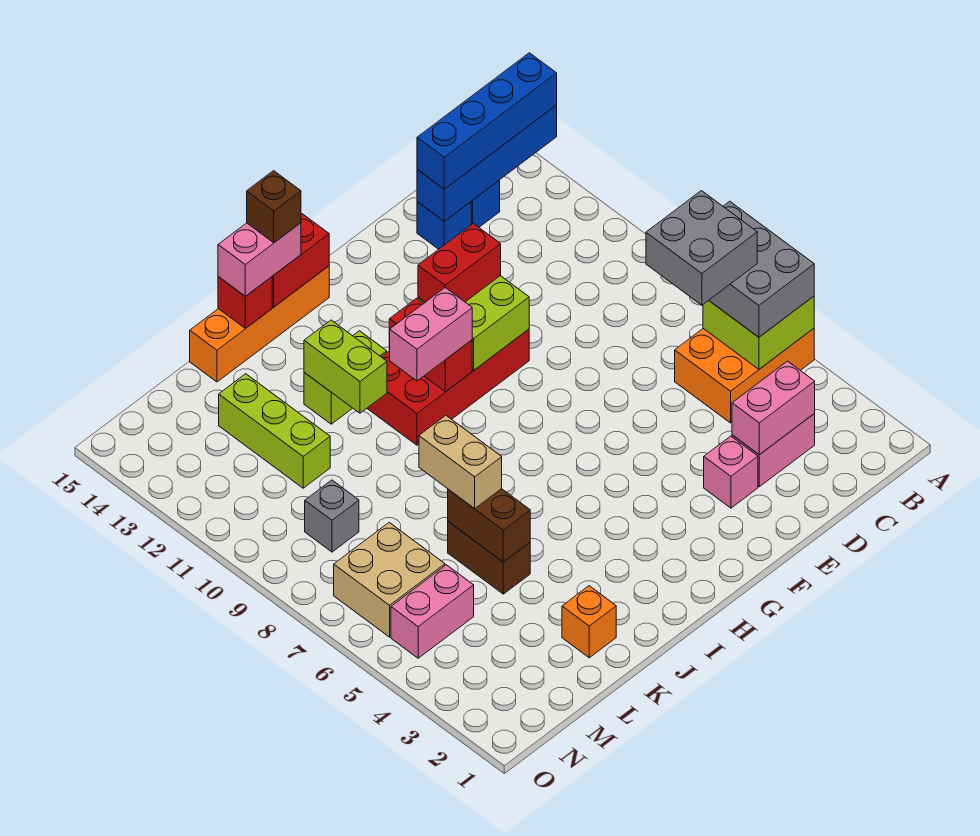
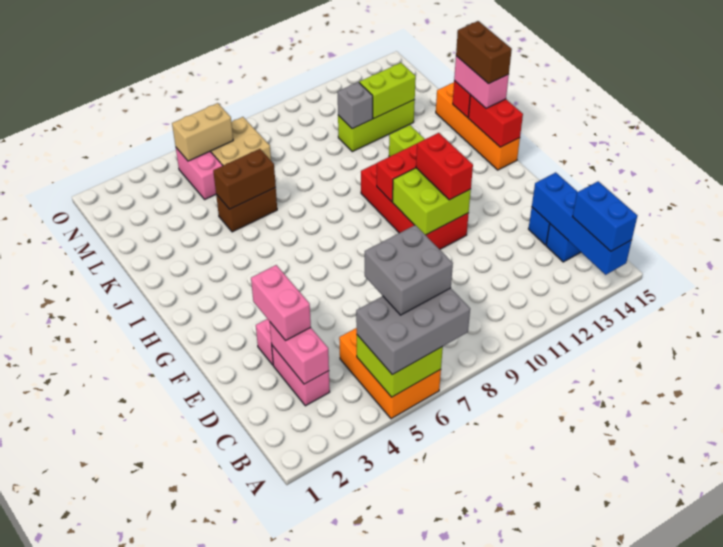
blue 1x4 brick [417,53,557,189] -> blue 1x2 brick [573,181,637,251]
pink 1x2 brick [389,288,472,381] -> pink 1x2 brick moved to [251,265,311,341]
brown 1x1 brick [247,171,301,243] -> brown 1x2 brick [456,21,512,84]
lime 1x2 brick [304,320,387,413] -> lime 1x2 brick moved to [359,63,416,118]
orange 1x1 brick [562,586,616,658] -> none
tan 1x2 brick [419,416,502,509] -> tan 1x2 brick moved to [172,103,233,161]
grey 1x1 brick [305,480,359,552] -> grey 1x1 brick moved to [338,82,373,129]

